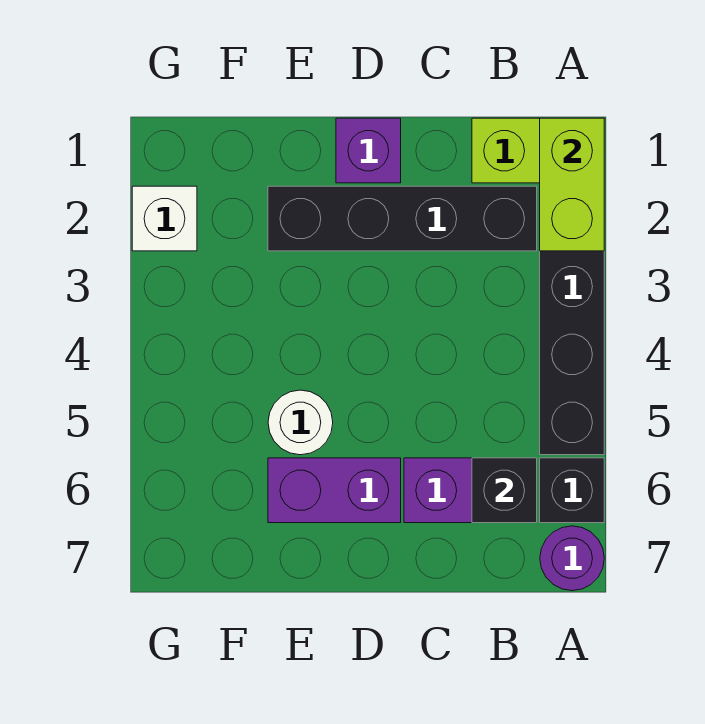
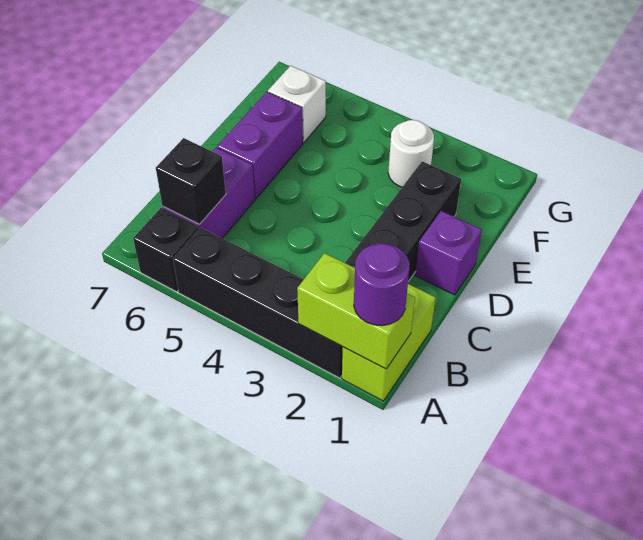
purple 1x1 round brick [540,526,604,591] -> purple 1x1 round brick moved to [354,243,410,326]
white 1x1 round brick [268,390,333,455] -> white 1x1 round brick moved to [388,120,434,187]
white 1x1 brick [132,186,197,251] -> white 1x1 brick moved to [268,66,326,142]

